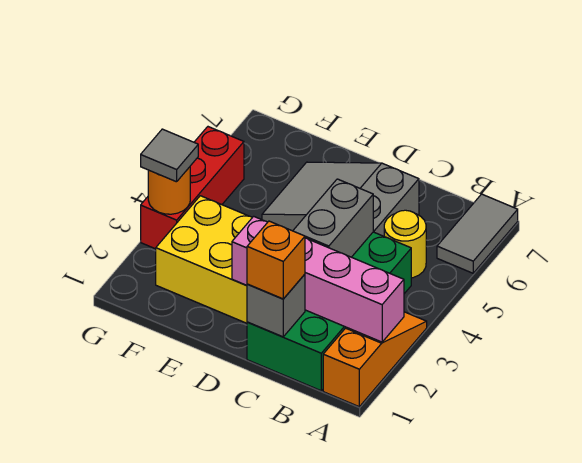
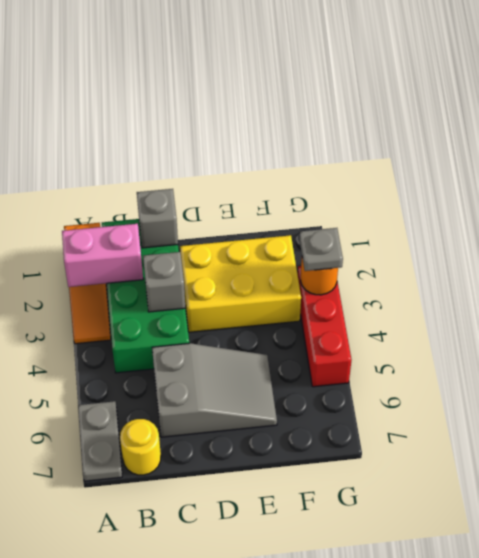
pink 1x4 brick [232,216,404,342] -> pink 1x2 brick [62,224,143,287]
grey 1x2 tile [437,194,518,273] -> grey 1x2 plate [78,401,122,481]
yellow 1x1 round brick [384,210,426,278] -> yellow 1x1 round brick moved to [120,419,161,475]
orange 1x1 brick [247,221,305,299] -> none
grey 1x2 brick [293,179,373,257] -> grey 1x1 brick [143,252,185,312]
grey 1x1 tile [141,129,198,182] -> grey 1x1 plate [300,228,343,271]

